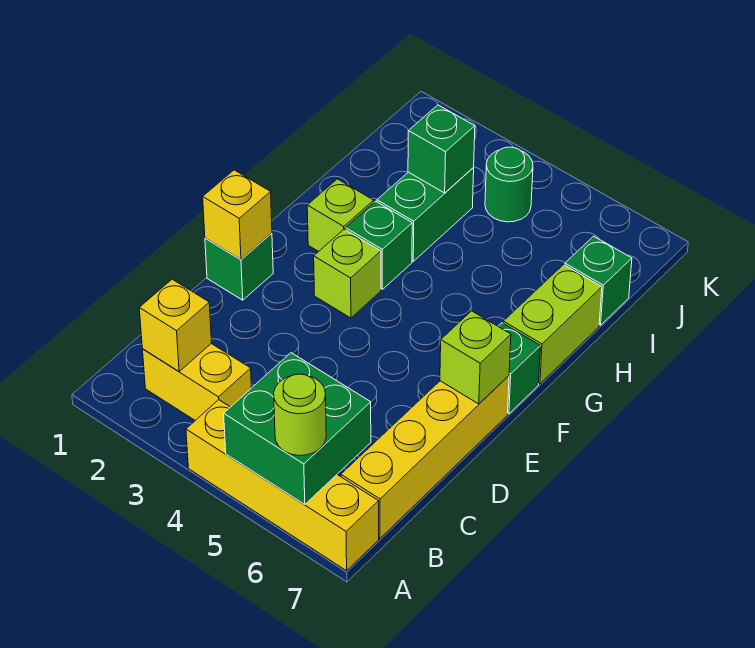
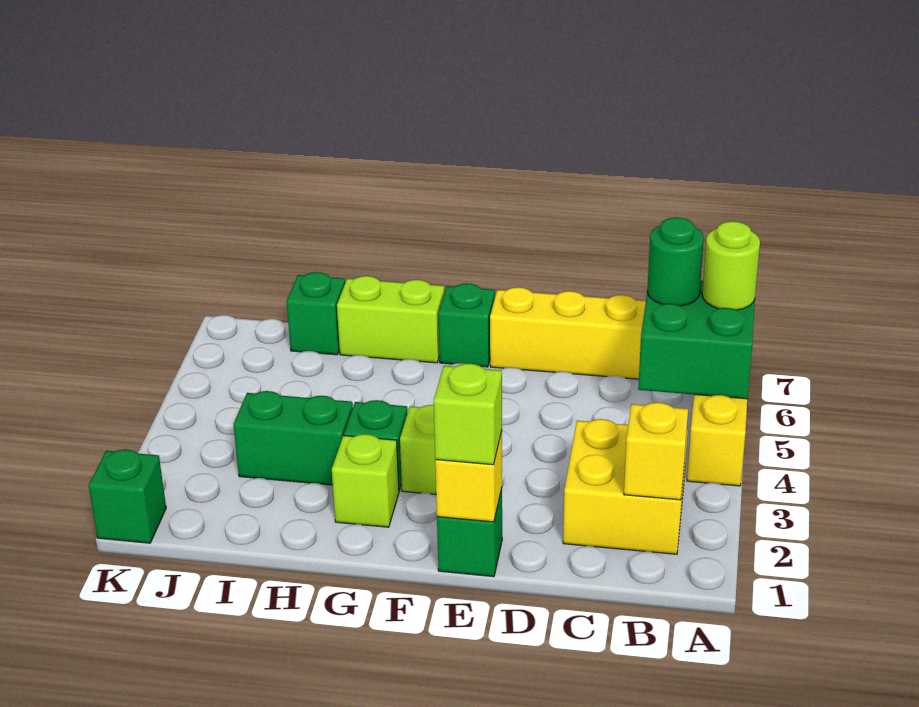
yellow 1x2 brick [143,344,251,420] -> yellow 2x2 brick [563,419,688,554]
lime 1x1 brick [440,311,511,404] -> lime 1x1 brick moved to [434,363,502,465]
green 1x1 brick [408,105,475,193] -> green 1x1 brick moved to [89,449,166,543]
green 1x1 round brick [485,147,533,222] -> green 1x1 round brick moved to [647,218,704,306]

